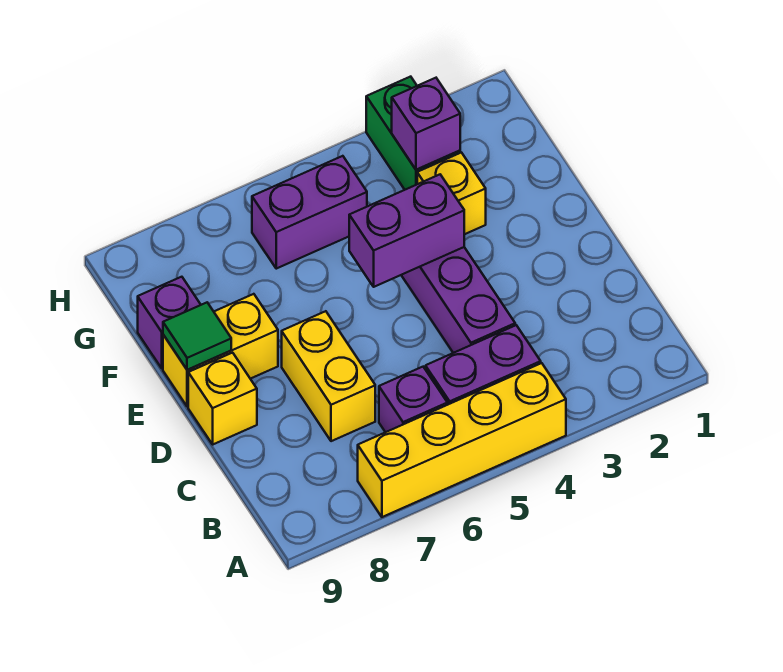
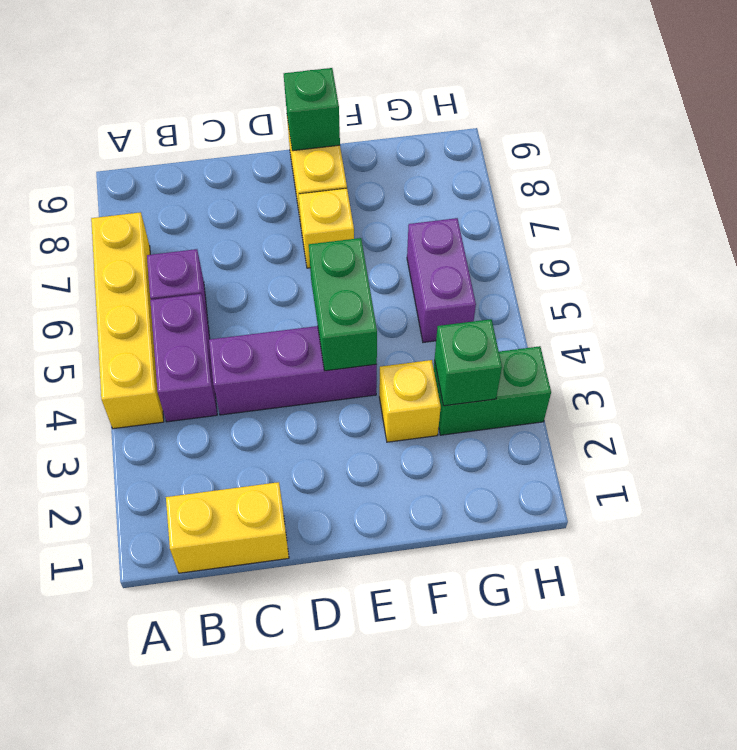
yellow 1x2 brick [282,311,375,441] -> yellow 1x2 brick moved to [166,482,289,573]
yellow 1x1 brick [188,353,257,444] -> yellow 1x1 brick moved to [299,188,354,268]
purple 1x2 brick [349,175,464,287] -> green 1x2 brick [309,238,377,371]
green 1x1 tile [163,303,231,370] -> green 1x1 brick [284,68,340,151]
purple 1x1 brick [138,277,201,369] -> none
purple 1x1 brick [392,78,460,170] -> green 1x1 brick [435,319,502,406]

